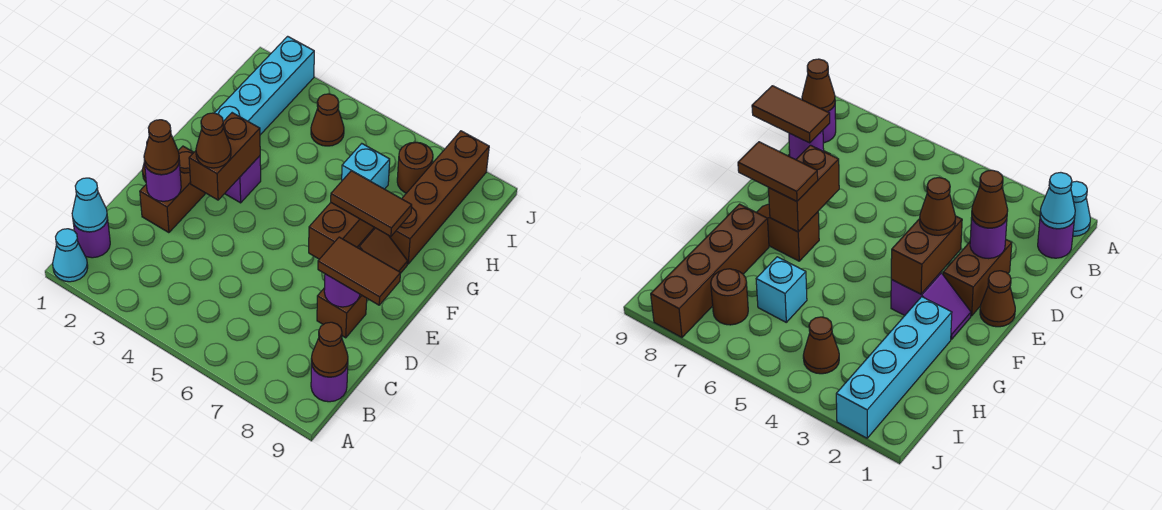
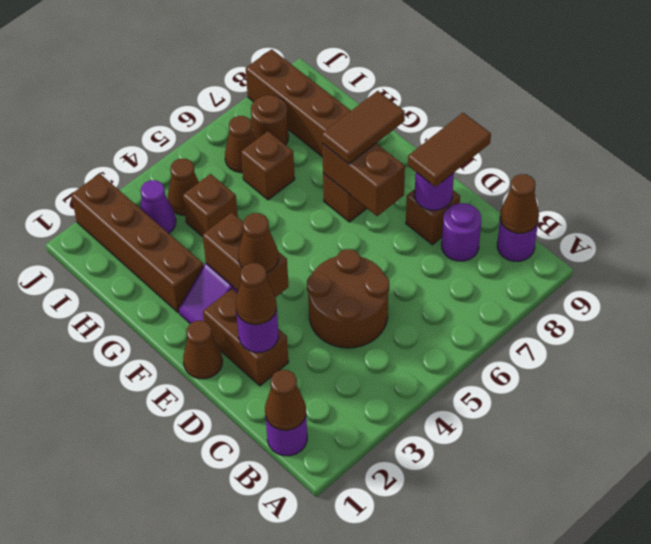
cyan 1x1 cone [53,229,88,282] -> none
cyan 1x1 cone [72,178,108,232] -> brown 1x1 cone [265,370,306,430]
none -> brown 2x2 round brick [307,249,389,348]
none -> purple 1x1 round brick [442,203,481,261]
cyan 1x4 brick [215,36,314,135] -> brown 1x4 brick [71,174,204,313]
none -> brown 1x1 brick [183,174,238,237]
cyan 1x1 brick [342,144,390,189] -> brown 1x1 brick [241,131,295,200]
none -> purple 1x1 cone [140,180,176,233]
none -> brown 1x1 cone [225,116,256,173]

